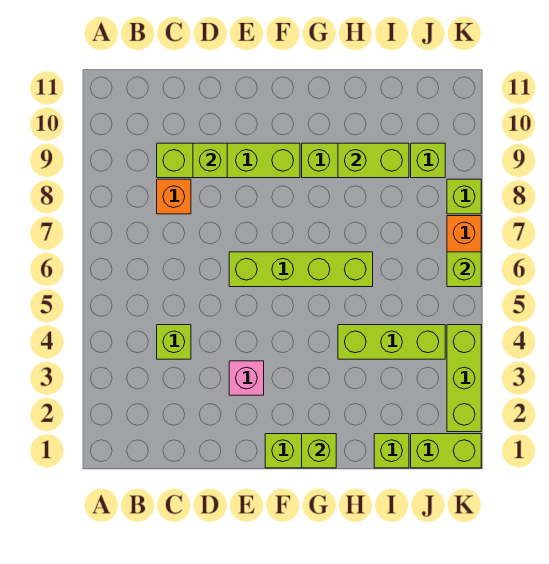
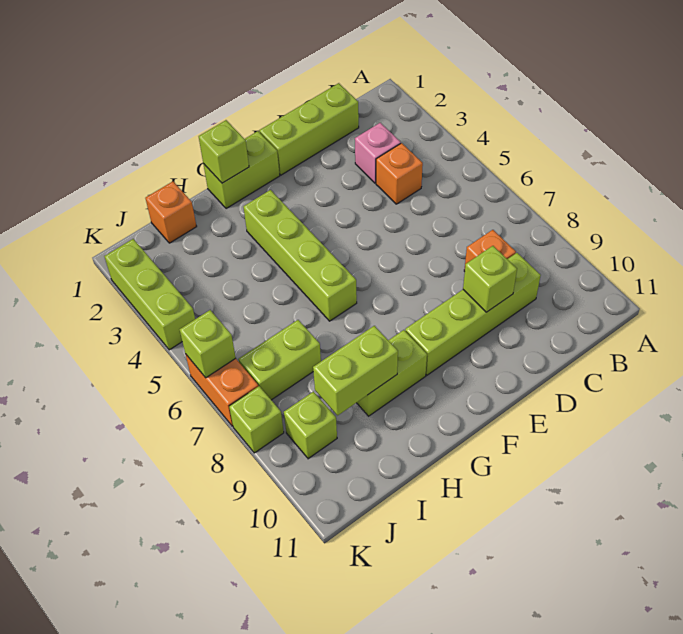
lime 1x1 brick [157,325,191,359] -> orange 1x1 brick [376,143,423,204]
pink 1x1 brick [229,361,264,395] -> pink 1x1 brick moved to [355,123,401,183]
lime 1x4 brick [229,252,373,287] -> lime 1x4 brick turned to [243,190,357,321]
lime 1x3 brick [338,325,445,359] -> lime 1x3 brick moved to [259,83,359,175]
lime 1x1 brick [374,434,409,468] -> orange 1x1 brick [145,182,197,243]
lime 1x2 brick [411,434,481,468] -> lime 1x2 brick moved to [238,320,321,400]

